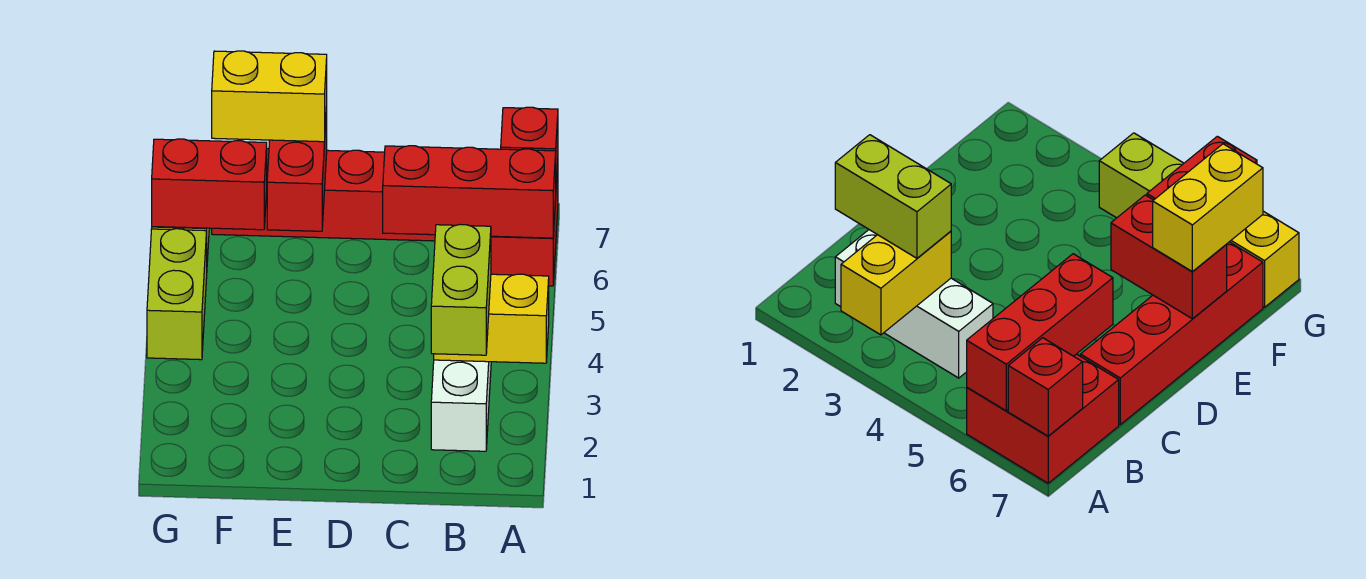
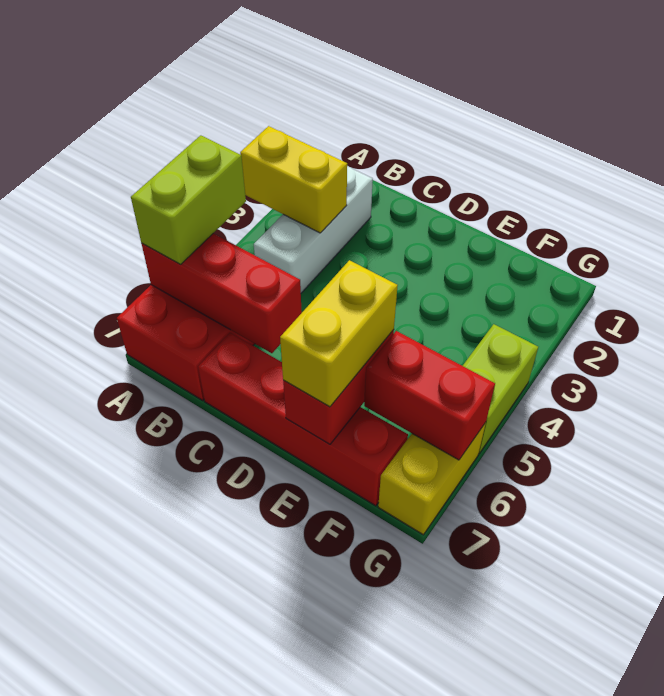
red 1x1 brick [501,107,558,183] -> none
lime 1x2 brick [431,224,491,355] -> lime 1x2 brick moved to [131,135,246,264]
yellow 1x2 brick [212,51,327,142] -> yellow 1x2 brick turned to [280,260,398,407]

